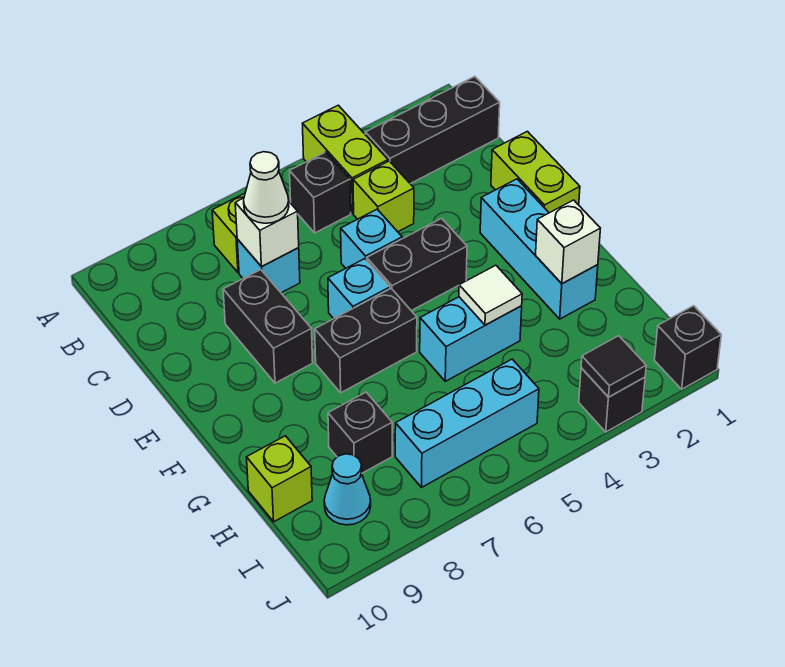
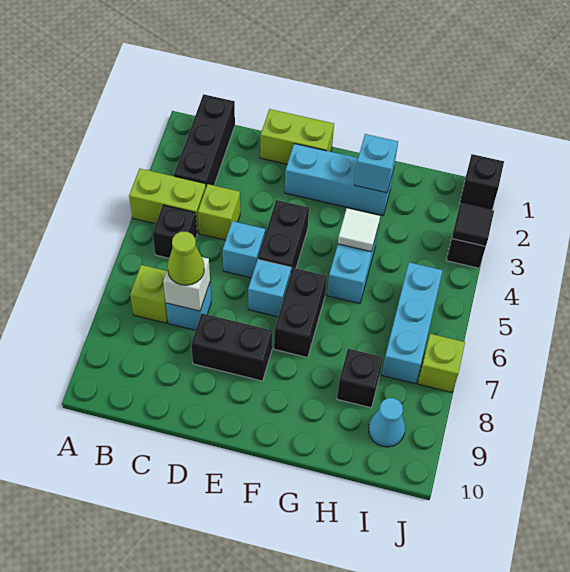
white 1x1 cone [244,152,289,223] -> lime 1x1 cone [167,232,204,285]
white 1x1 brick [536,200,600,284] -> cyan 1x1 brick [354,134,398,193]
lime 1x1 brick [247,436,312,522] -> lime 1x1 brick moved to [418,334,465,392]

